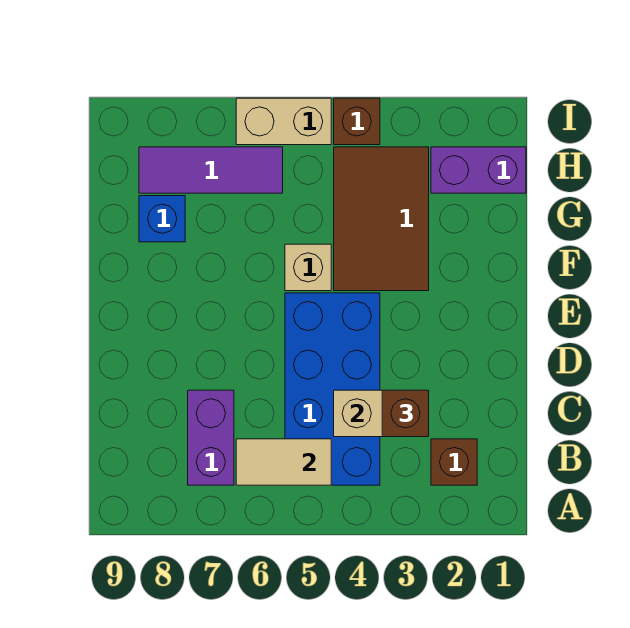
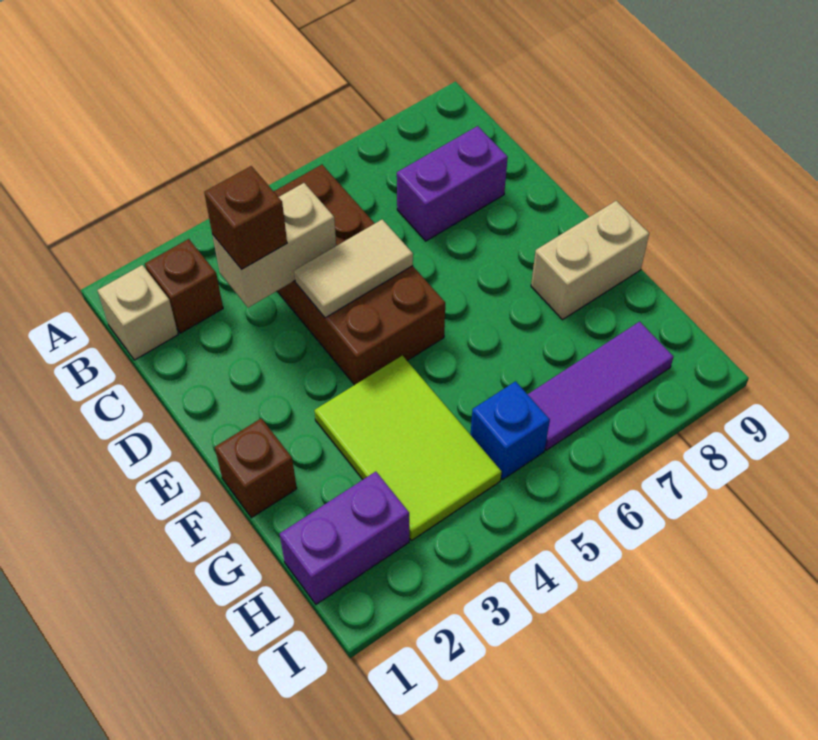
blue 2x4 brick [285,293,380,485] -> brown 2x4 brick [274,165,445,385]
tan 1x2 tile [236,439,331,485] -> tan 1x2 tile moved to [294,219,413,318]
purple 1x2 brick [188,390,234,485] -> purple 1x2 brick turned to [397,126,508,241]
brown 2x3 tile [334,147,429,291] -> lime 2x3 tile [314,355,502,541]
tan 1x1 brick [285,244,331,291] -> tan 1x1 brick moved to [97,265,178,360]
blue 1x1 brick [139,196,185,242] -> blue 1x1 brick moved to [471,381,550,479]
brown 1x1 brick [334,98,380,145] -> brown 1x1 brick moved to [215,418,297,518]
tan 1x2 brick [236,98,331,145] -> tan 1x2 brick moved to [531,201,649,320]

